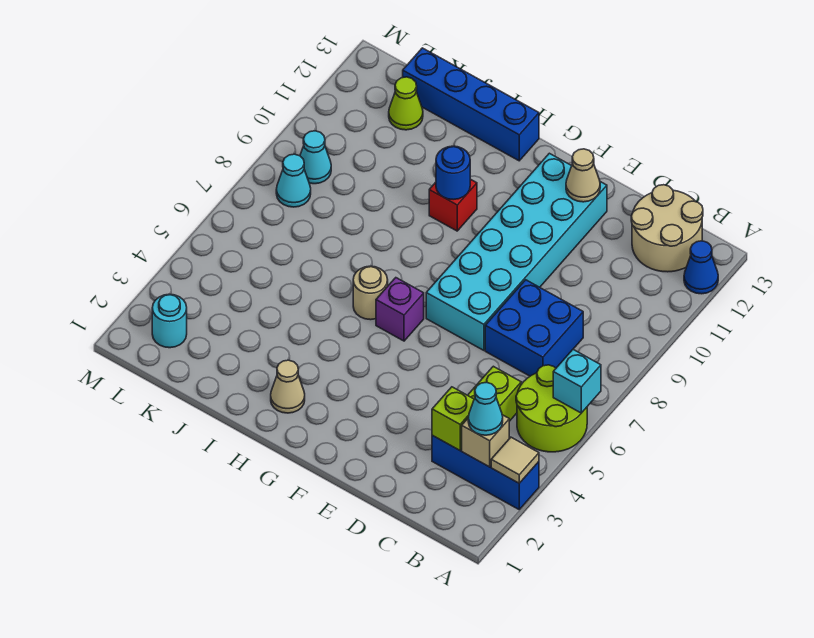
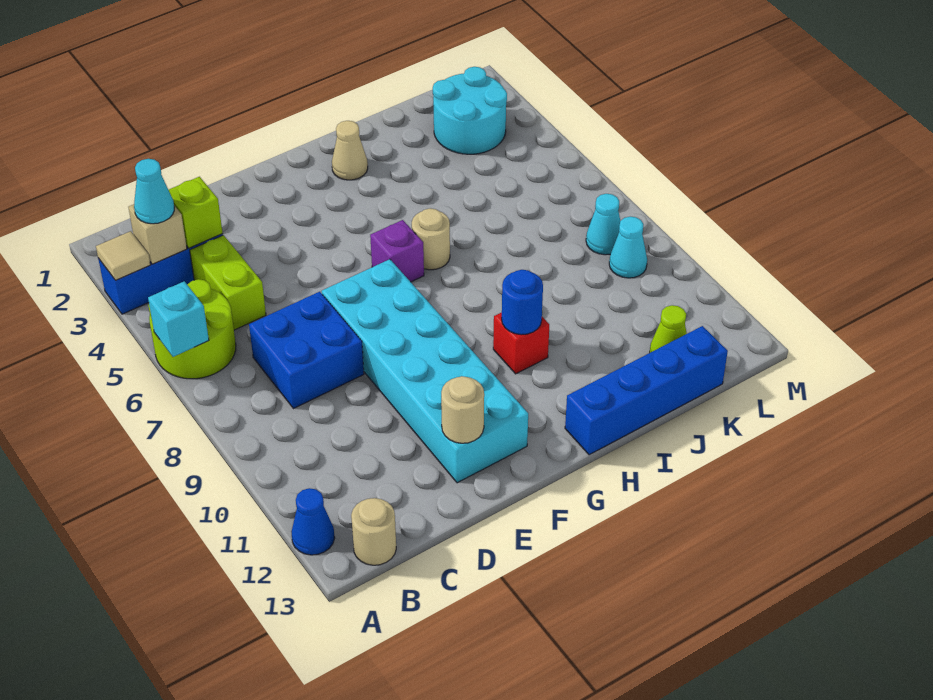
tan 2x2 round brick [631,185,703,272] -> tan 1x1 round brick [351,498,396,565]
tan 1x1 cone [566,149,600,202] -> tan 1x1 round brick [441,376,484,443]
cyan 1x1 round brick [152,294,187,348] -> cyan 2x2 round brick [433,67,507,154]

